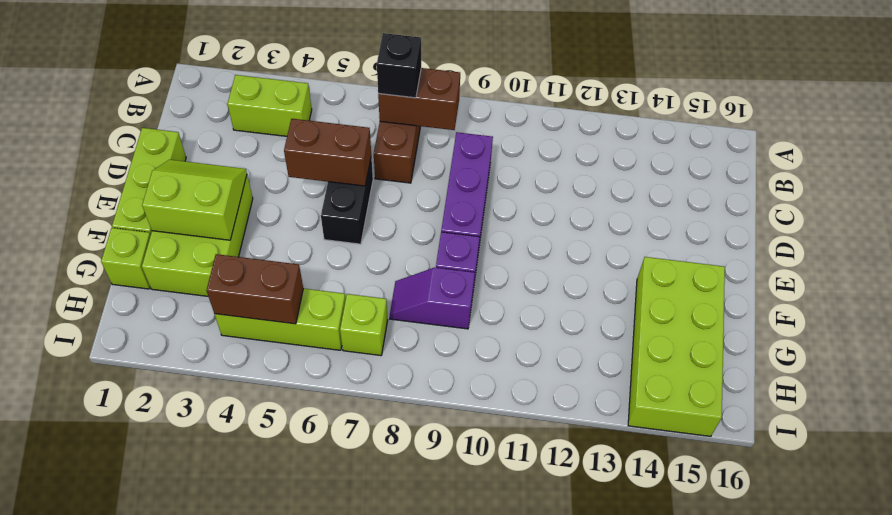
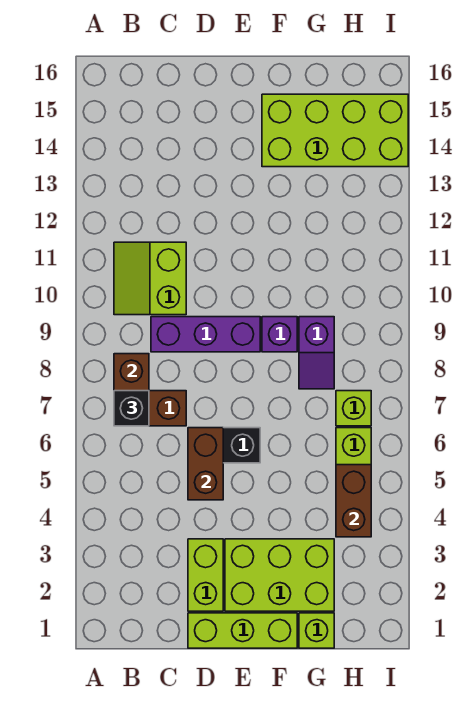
lime 1x2 brick [228,75,312,136] -> lime 1x2 brick moved to [188,539,223,611]
lime 2x2 slope [142,160,247,240] -> lime 2x2 slope moved to [114,242,186,315]

